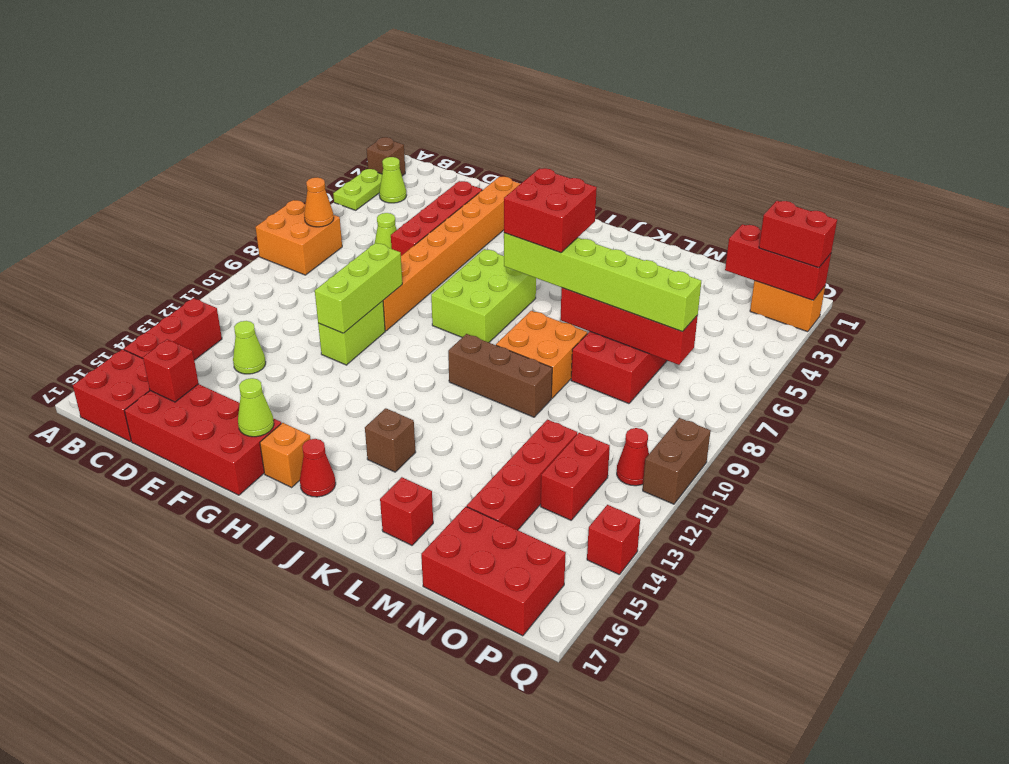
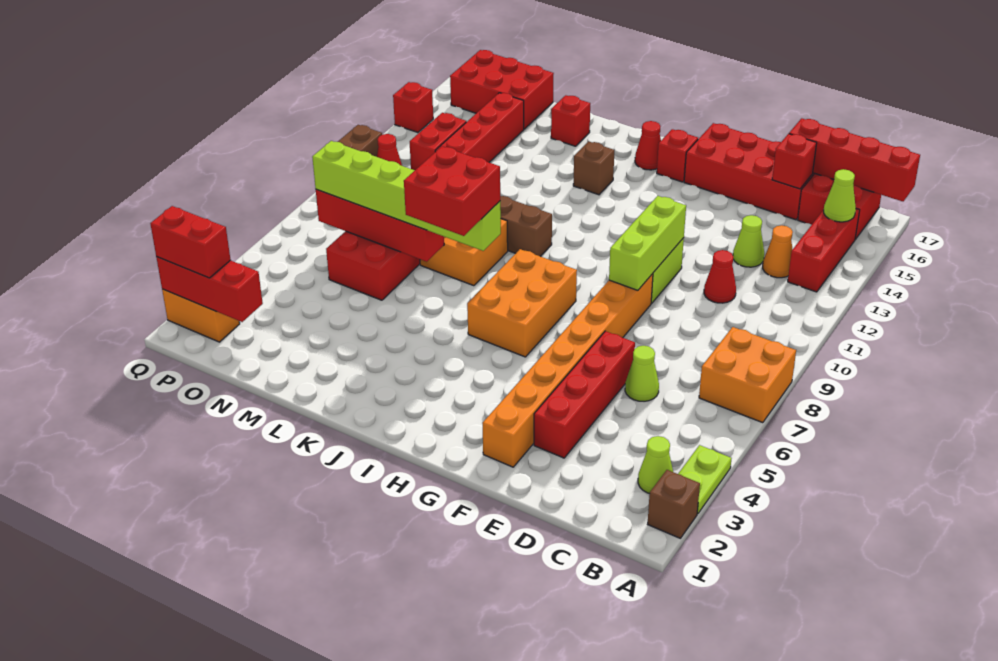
none -> red 1x4 brick [789,118,920,201]
orange 1x1 cone [304,178,334,227] -> orange 1x1 cone moved to [763,225,793,278]
none -> red 1x1 cone [704,250,736,303]
lime 1x1 cone [238,378,274,437] -> lime 1x1 cone moved to [824,169,856,222]
lime 2x3 brick [431,249,536,342] -> orange 2x3 brick [467,249,577,357]
orange 1x1 brick [260,423,310,487] -> red 1x1 brick [657,129,698,182]

